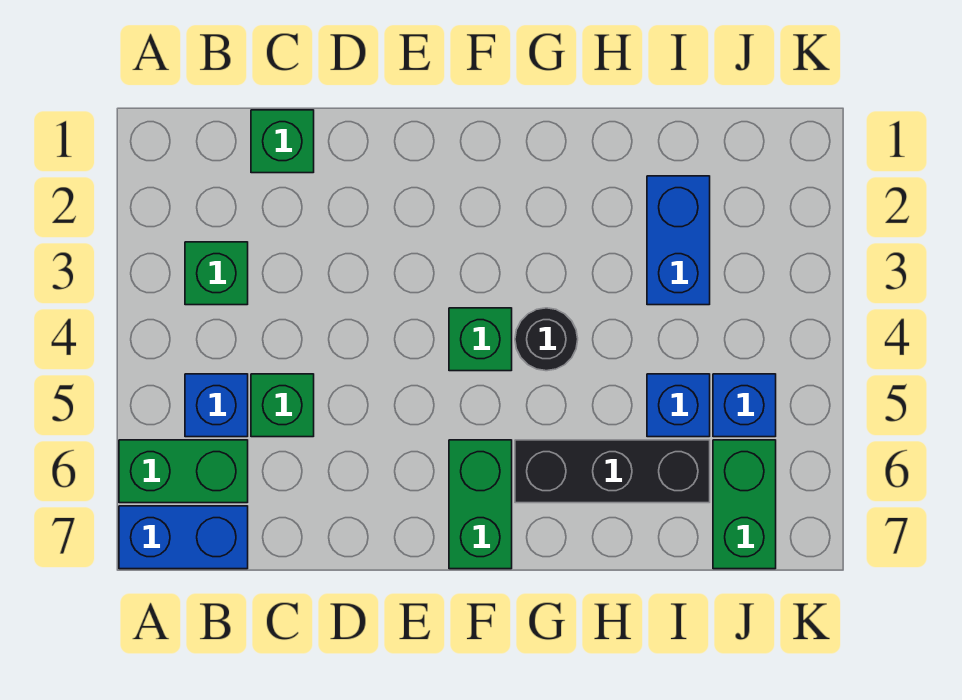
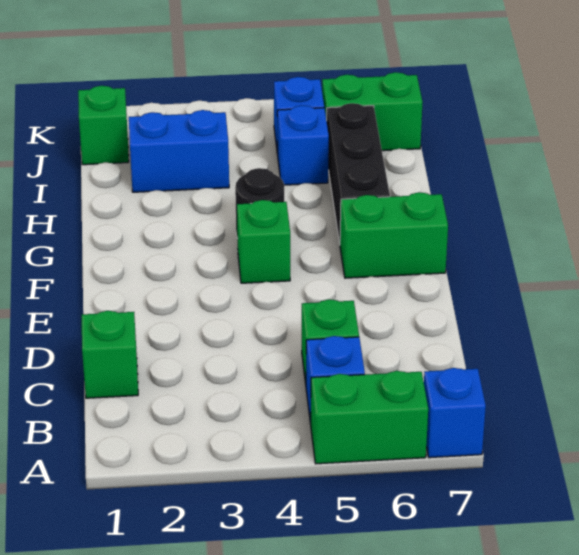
green 1x2 brick [119,440,248,503] -> green 1x2 brick turned to [310,371,428,464]
blue 1x2 brick [119,506,248,569] -> blue 1x1 brick [424,368,486,458]
green 1x1 brick [185,242,248,305] -> green 1x1 brick moved to [78,86,129,165]

